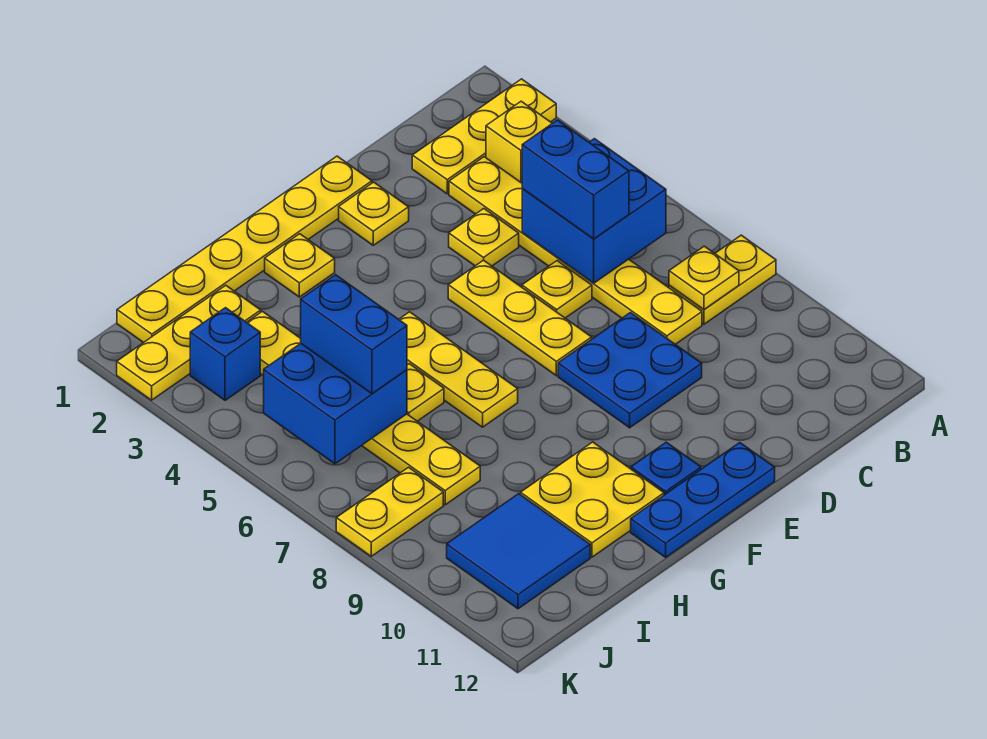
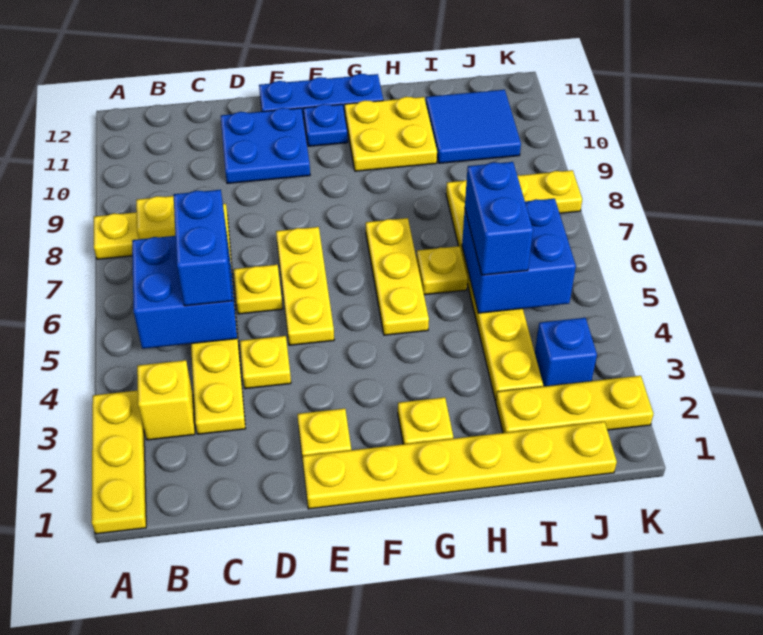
yellow 1x3 plate [412,79,556,194] -> yellow 1x3 plate turned to [92,391,146,534]
blue 2x2 plate [558,313,702,428] -> blue 2x2 plate moved to [221,108,310,183]

